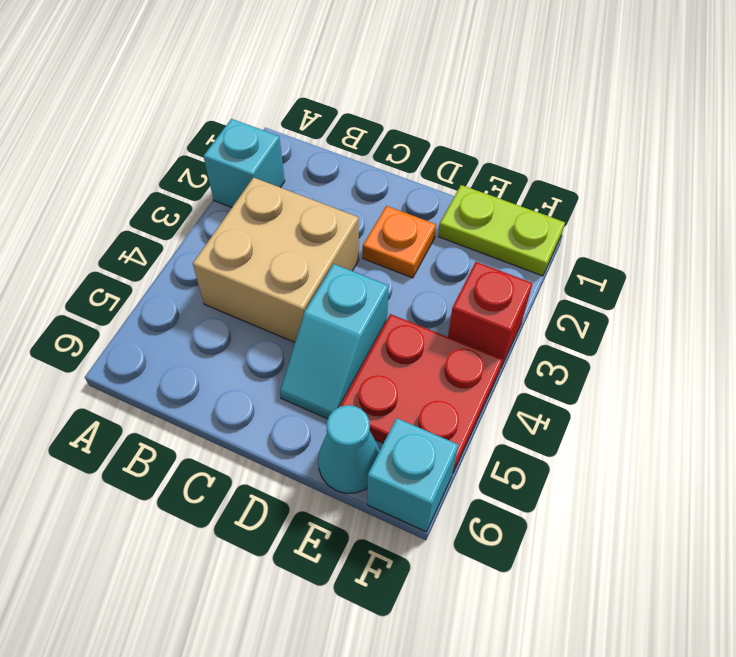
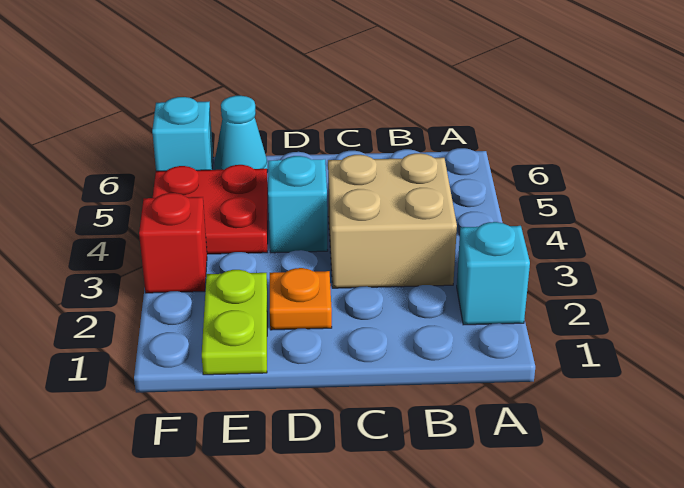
lime 1x2 plate [438,185,565,276] -> lime 1x2 plate turned to [202,270,267,375]

